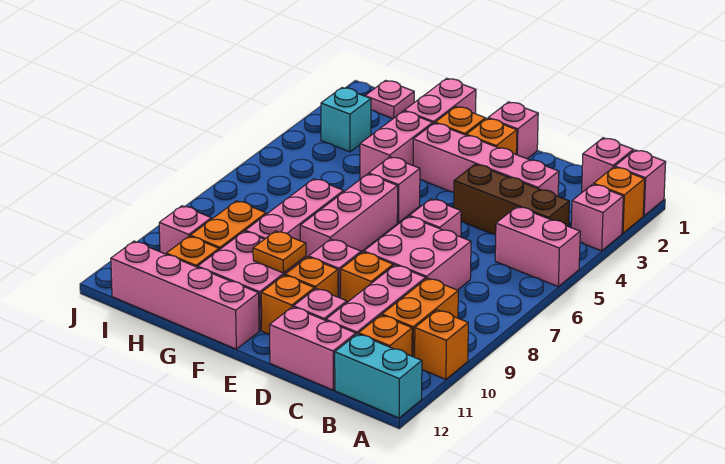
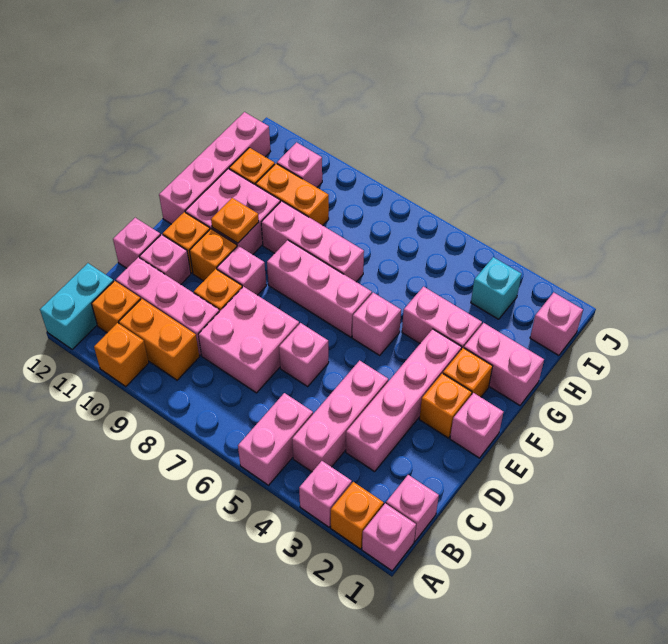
brown 1x3 brick [454,164,569,235] -> pink 1x3 brick [292,361,388,472]
pink 1x2 brick [270,307,356,390] -> pink 1x1 brick [113,218,160,268]
pink 1x1 plate [365,80,414,119] -> pink 1x1 brick [530,292,583,355]

